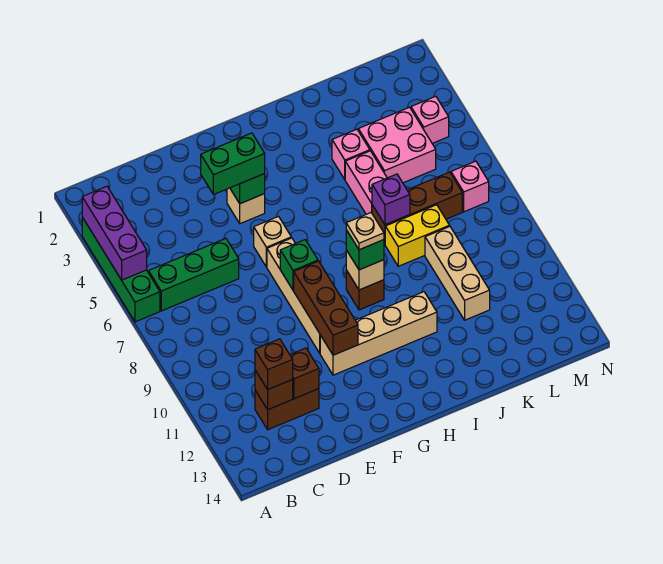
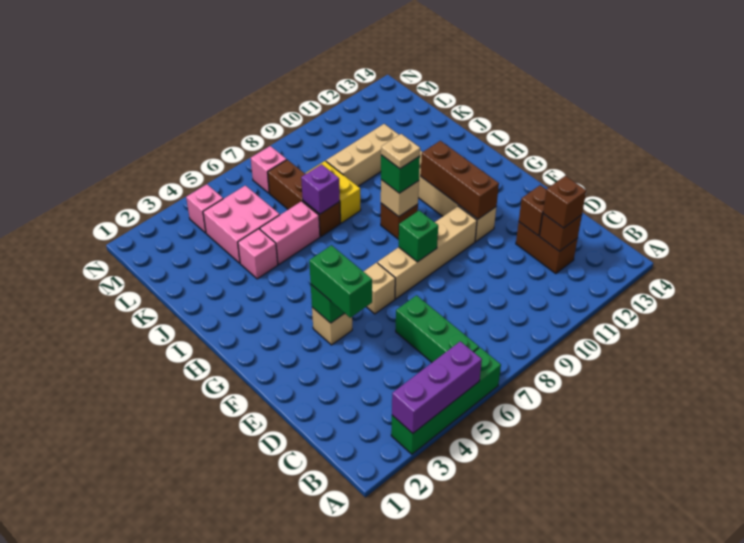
brown 1x3 brick [294,261,358,355] -> brown 1x3 brick turned to [421,141,499,219]

